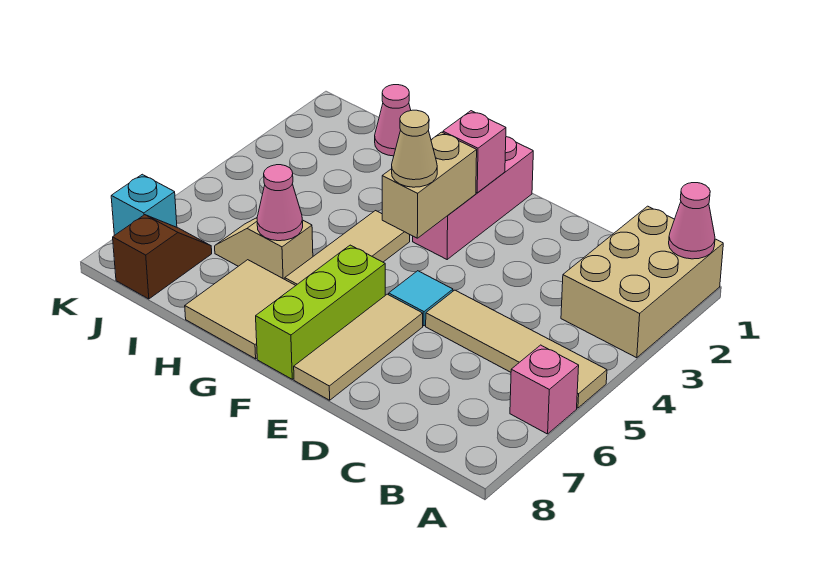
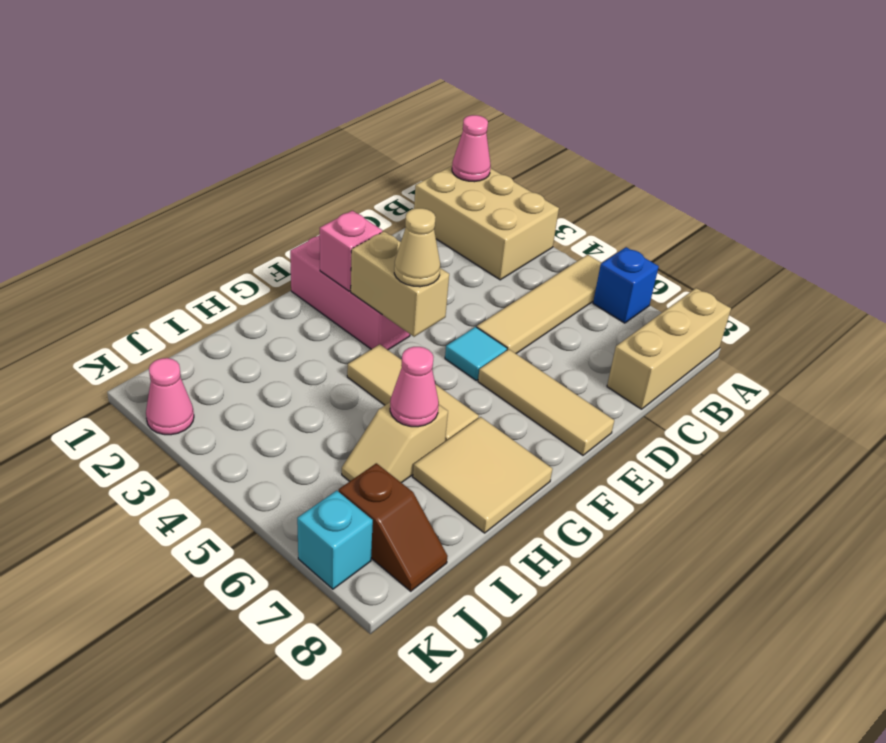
pink 1x1 brick [510,345,579,434] -> blue 1x1 brick [593,247,659,323]
none -> tan 1x3 brick [607,288,731,409]
lime 1x3 brick [256,245,385,379] -> none
pink 1x1 cone [375,85,411,156] -> pink 1x1 cone moved to [146,358,194,435]
brown 1x2 slope [113,215,212,299] -> brown 1x2 slope turned to [339,463,448,591]

